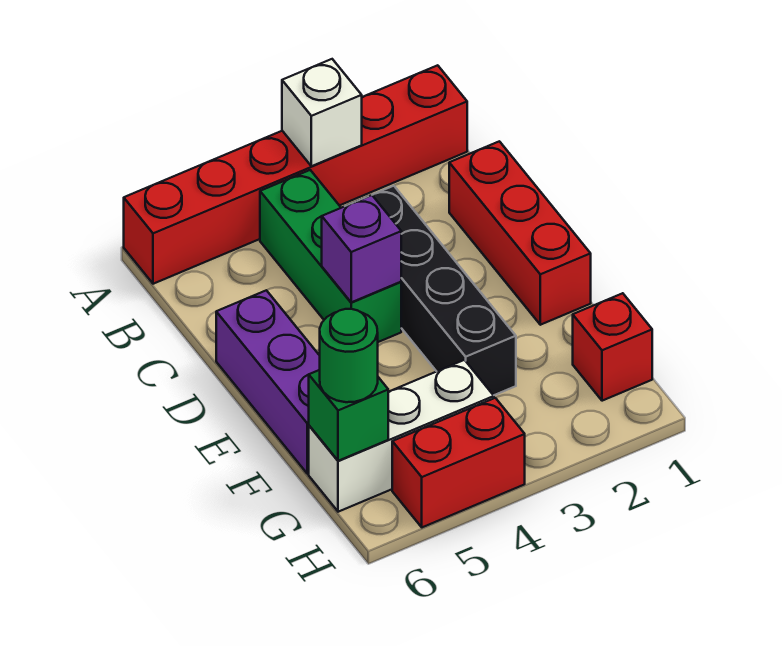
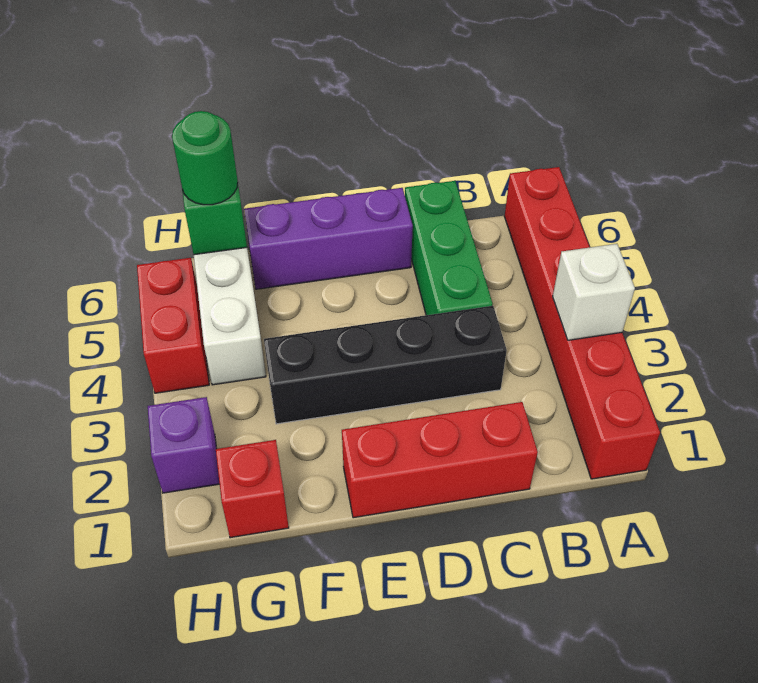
green 1x3 brick [260,170,401,342] -> green 1x3 brick turned to [405,181,493,315]
purple 1x1 brick [322,195,401,302] -> purple 1x1 brick moved to [148,397,220,493]

